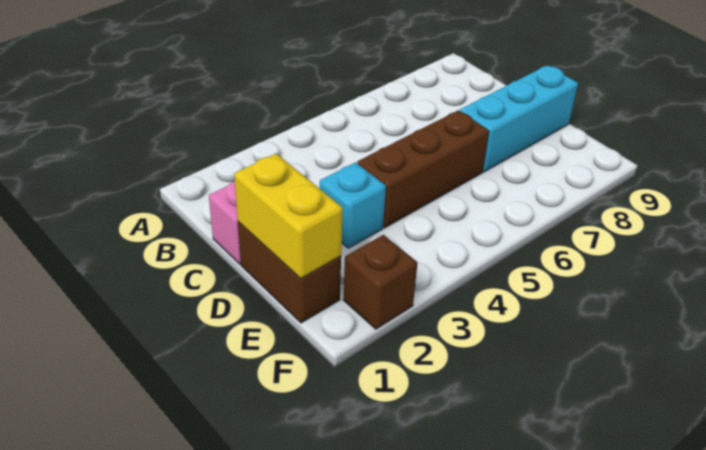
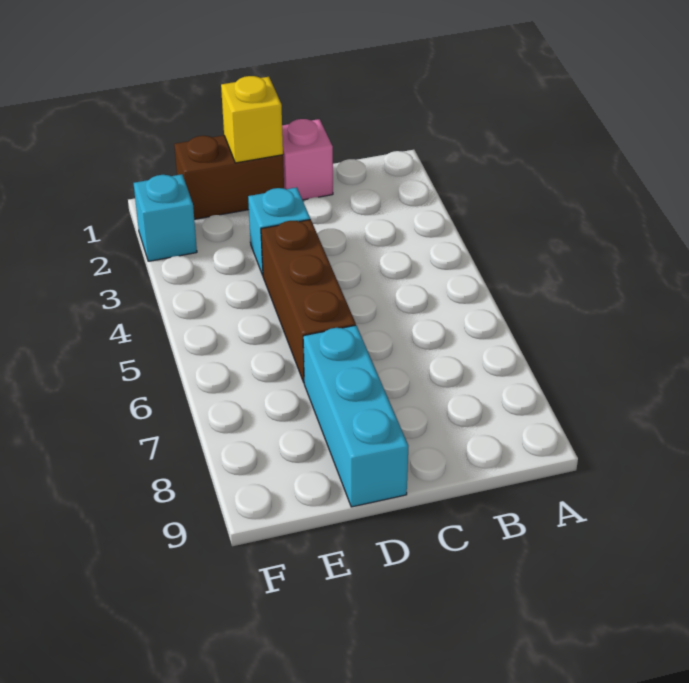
yellow 1x2 brick [234,154,343,279] -> yellow 1x1 brick [221,76,283,163]
brown 1x1 brick [343,235,418,329] -> cyan 1x1 brick [134,174,197,261]

